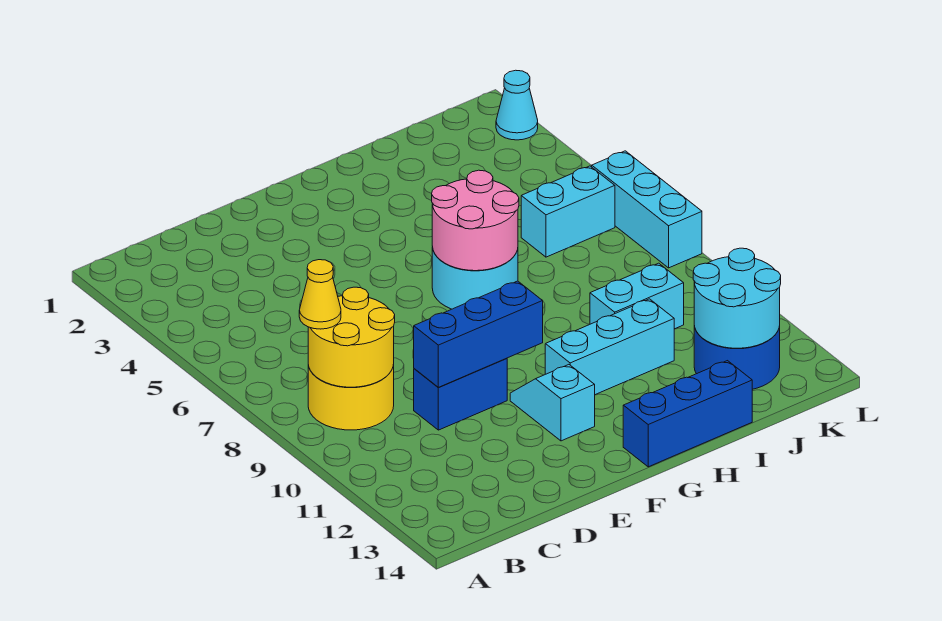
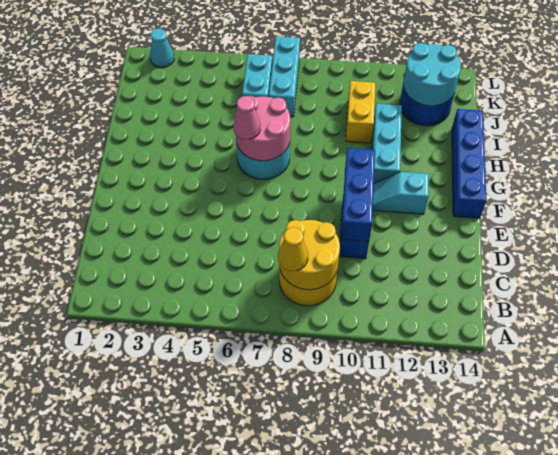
none -> pink 1x1 cone [233,96,260,139]
blue 1x3 brick [623,361,752,467] -> blue 1x4 brick [452,109,486,218]
cyan 1x2 brick [590,263,684,329] -> yellow 1x2 brick [346,81,375,143]
cyan 1x3 brick [592,151,702,268] -> cyan 1x3 brick turned to [269,36,300,117]

